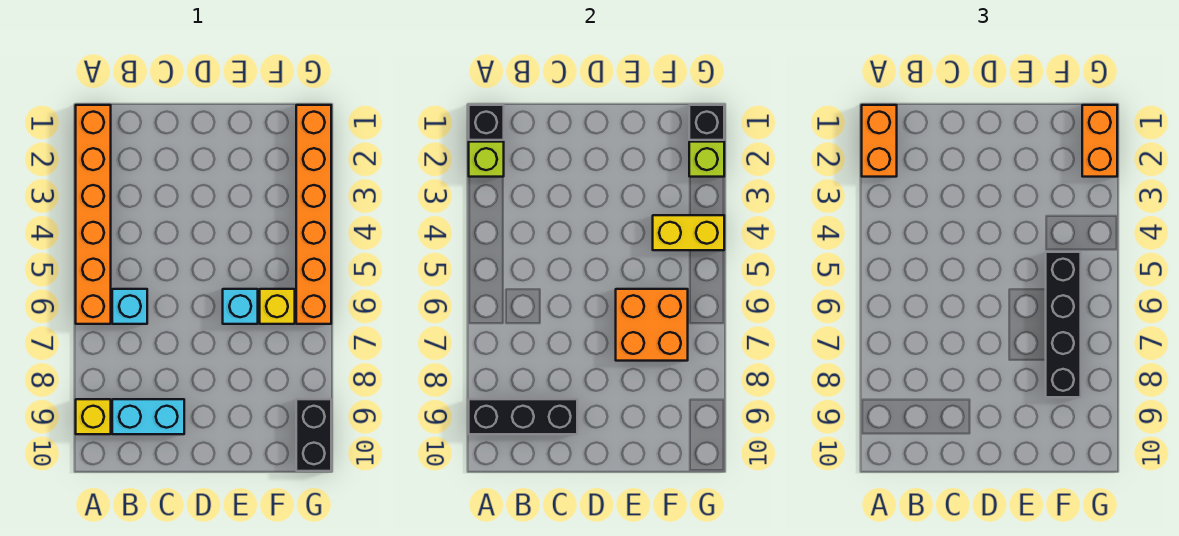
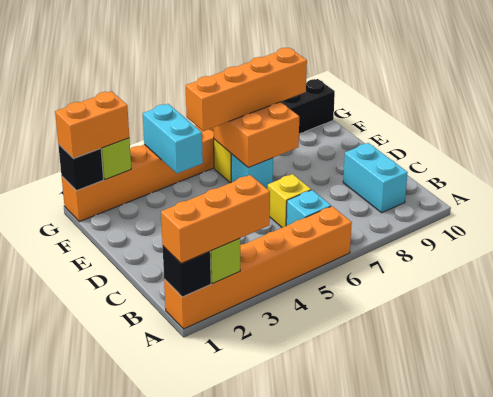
orange 1x2 brick [862,105,897,177] -> orange 1x3 brick [161,175,270,264]
yellow 1x1 brick [76,399,111,434] -> yellow 1x1 brick moved to [268,174,311,228]
black 1x3 brick [469,399,577,434] -> none
yellow 1x2 brick [653,215,724,250] -> cyan 1x2 brick [143,104,203,173]
black 1x4 brick [1046,252,1081,397] -> orange 1x4 brick [186,48,307,131]

